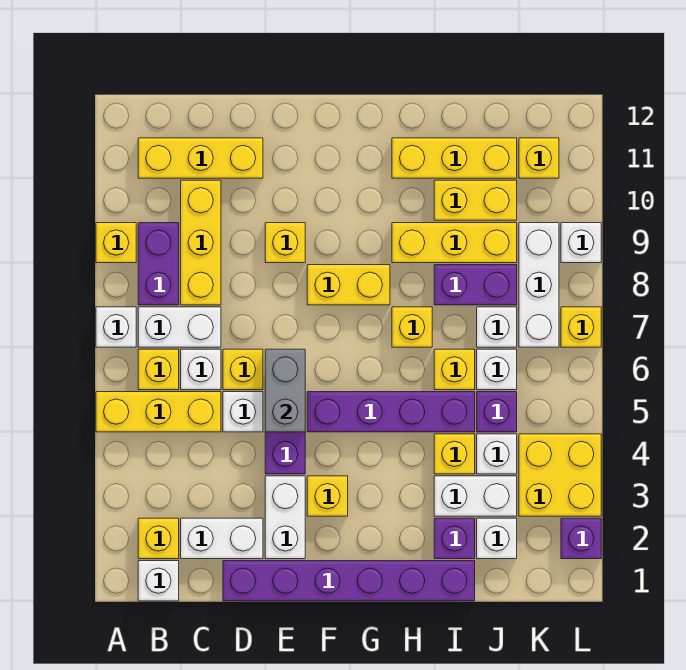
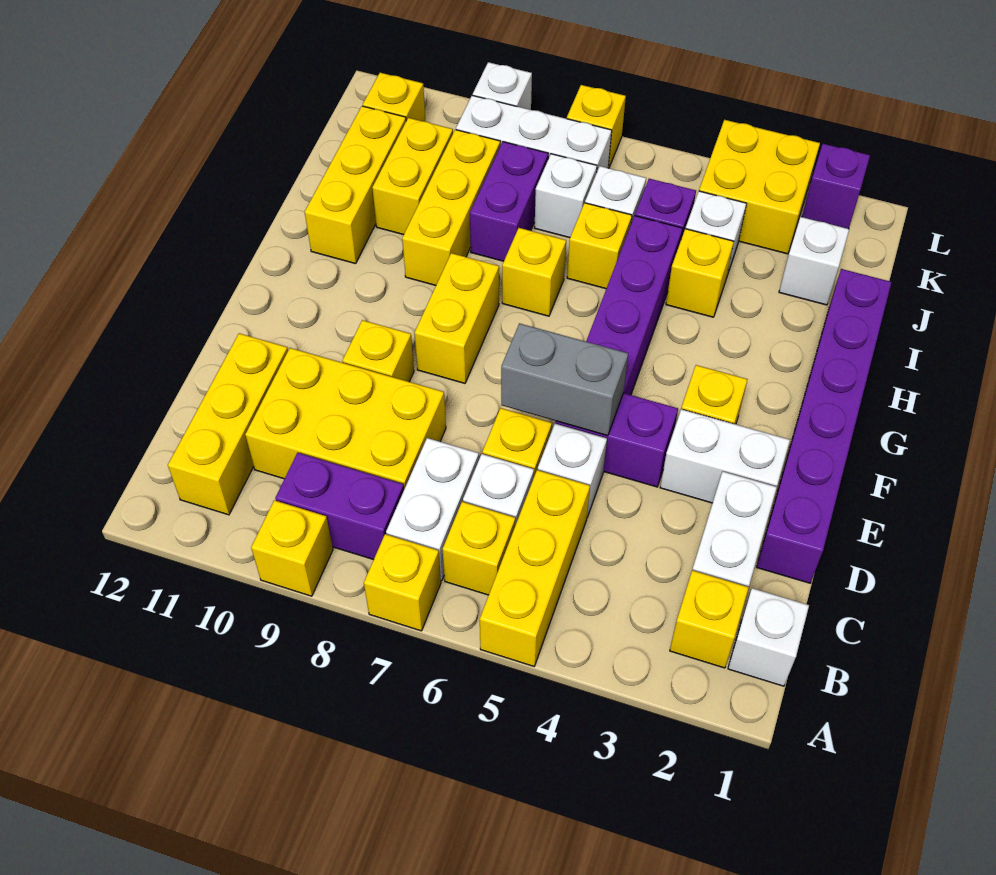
white 1x1 brick [96,307,136,347] -> yellow 1x1 brick [364,534,441,631]
yellow 1x3 brick [181,180,221,305] -> yellow 2x3 brick [245,348,446,489]
purple 1x1 brick [434,518,475,559] -> none
white 1x2 brick [434,476,517,516] -> none

